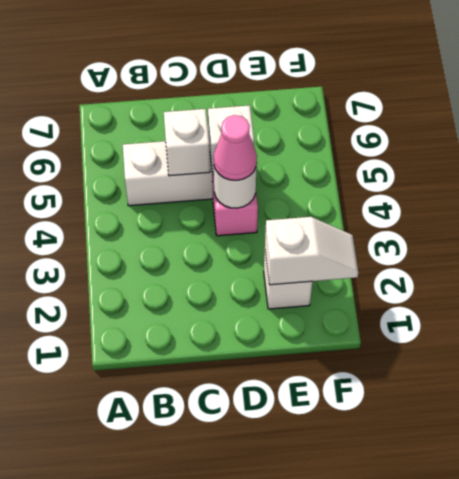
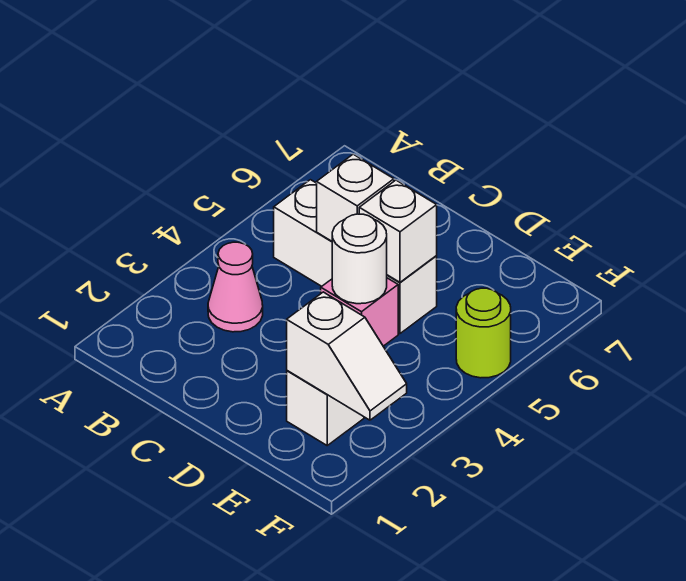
pink 1x1 cone [214,115,257,180] -> pink 1x1 cone moved to [208,242,263,332]
none -> lime 1x1 round brick [456,288,511,378]

